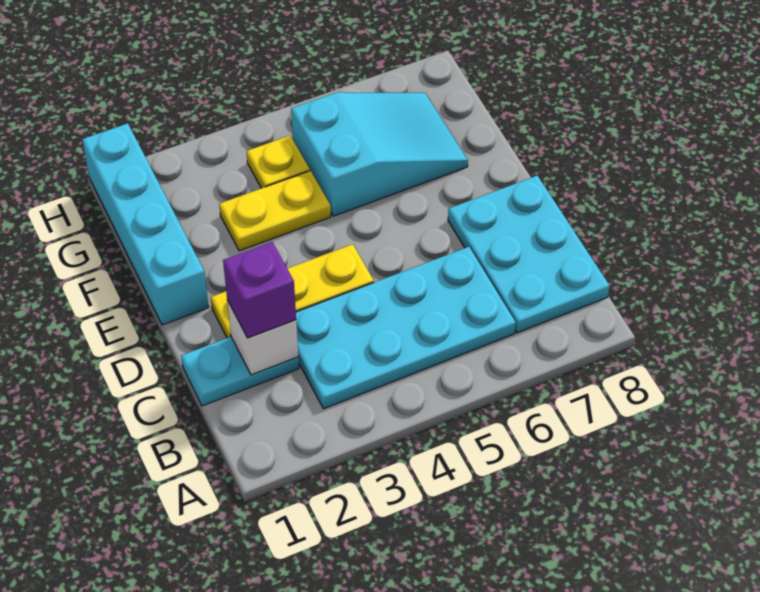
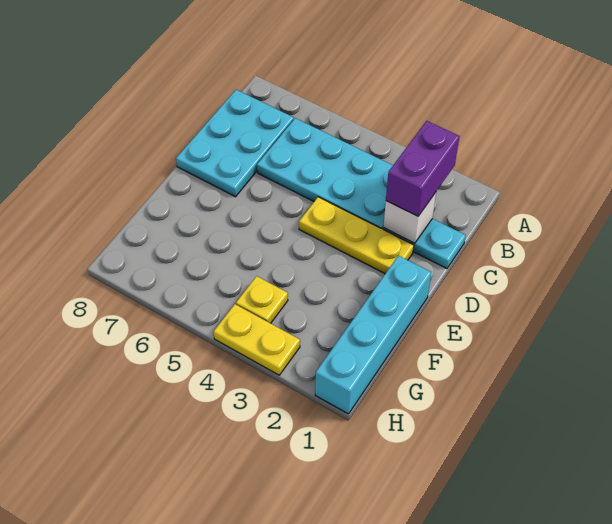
purple 1x1 brick [223,242,296,338] -> purple 1x2 brick [386,121,459,216]
yellow 1x2 plate [219,171,331,251] -> yellow 1x2 plate moved to [214,304,300,375]
cyan 2x3 slope [291,92,468,216] -> none

